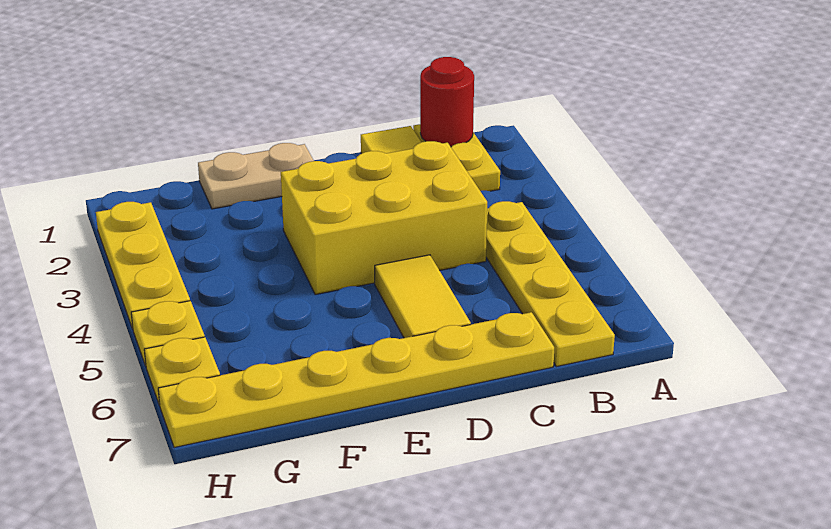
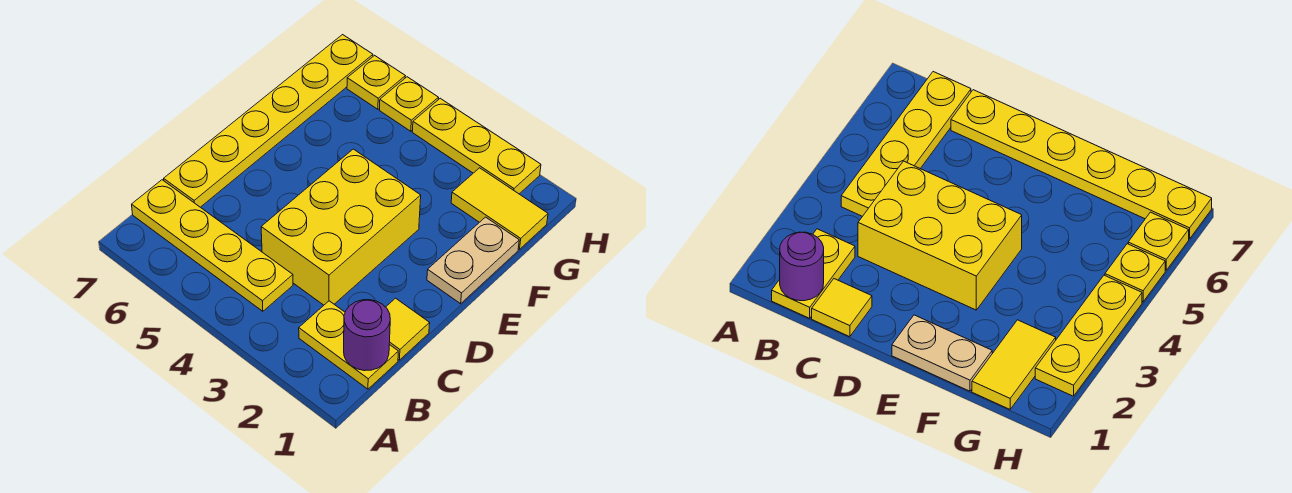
red 1x1 round brick [420,57,474,147] -> purple 1x1 round brick [344,300,390,371]
yellow 1x2 tile [375,255,471,338] -> yellow 1x2 tile moved to [451,168,548,249]

